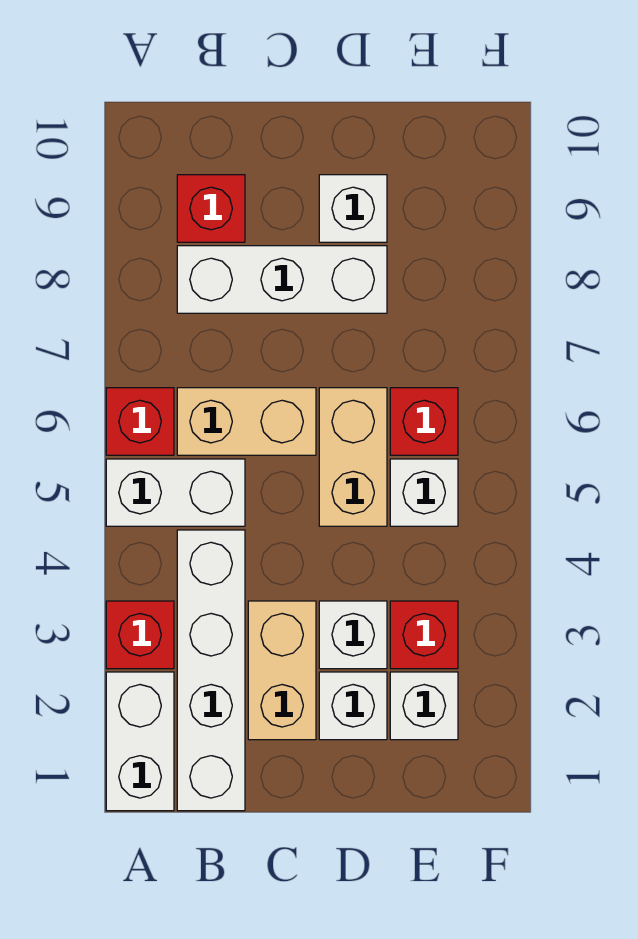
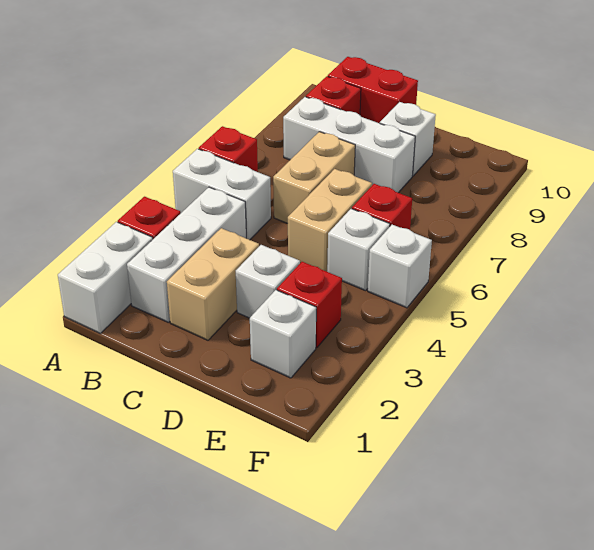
white 1x4 brick [177,530,245,811] -> white 1x3 brick [127,187,246,322]
tan 1x2 brick [177,388,316,455] -> tan 1x2 brick turned to [273,132,355,223]
none -> red 1x2 brick [328,57,418,123]
white 1x1 brick [319,672,387,740] -> white 1x1 brick moved to [368,225,432,308]

